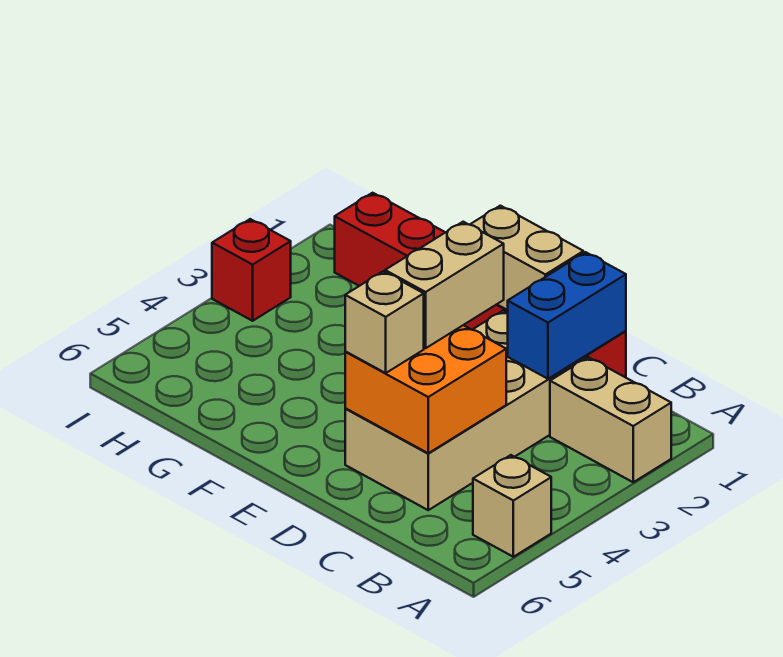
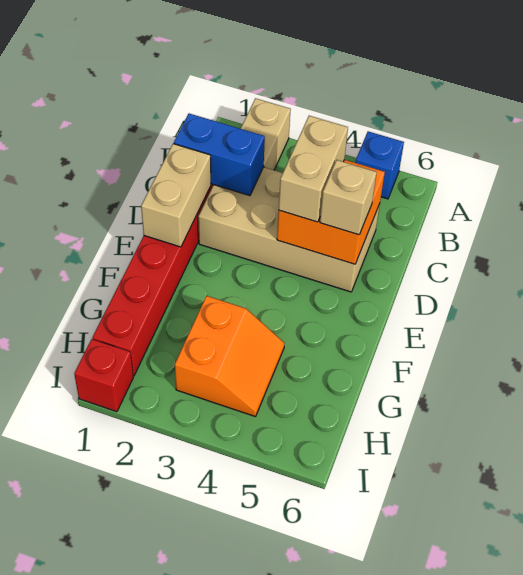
tan 1x1 brick [473,455,551,557] -> blue 1x1 brick [356,131,404,199]
tan 1x2 brick [385,222,504,348] -> tan 1x2 brick turned to [279,116,348,222]
none -> orange 2x2 slope [175,296,284,417]
red 1x1 brick [212,219,291,321] -> red 1x1 brick moved to [74,339,133,412]

